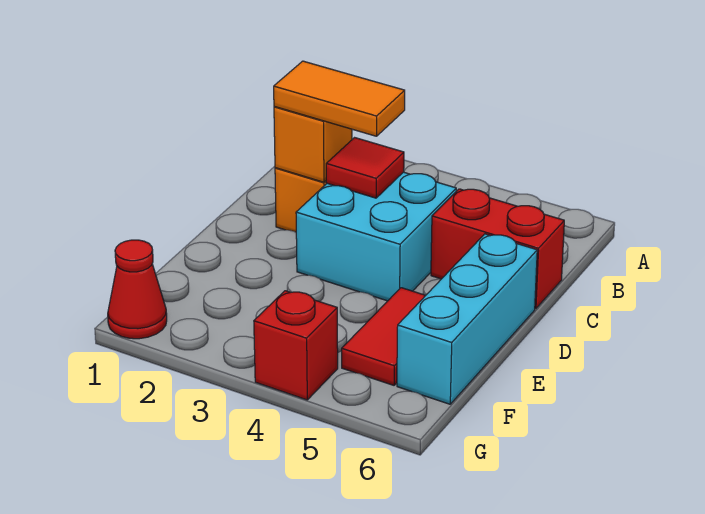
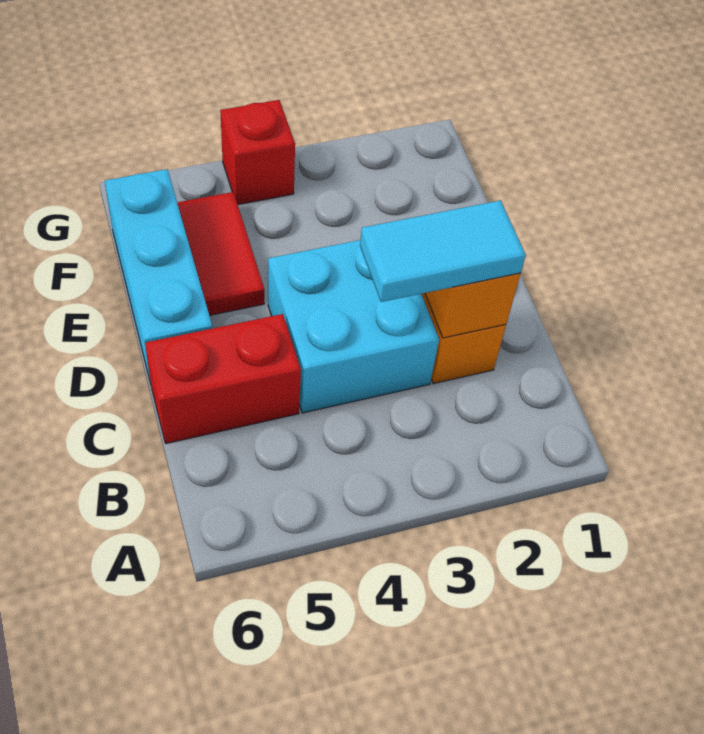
orange 1x2 tile [274,61,405,136] -> cyan 1x2 tile [360,200,526,302]
red 1x1 tile [326,138,404,198] -> none
red 1x1 cone [108,240,167,339] -> none

